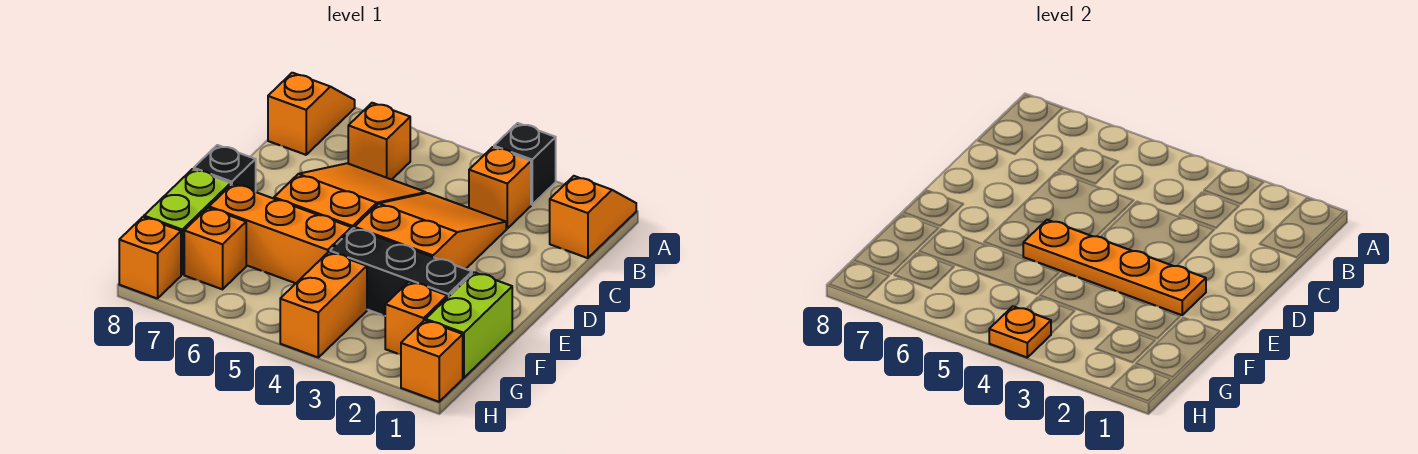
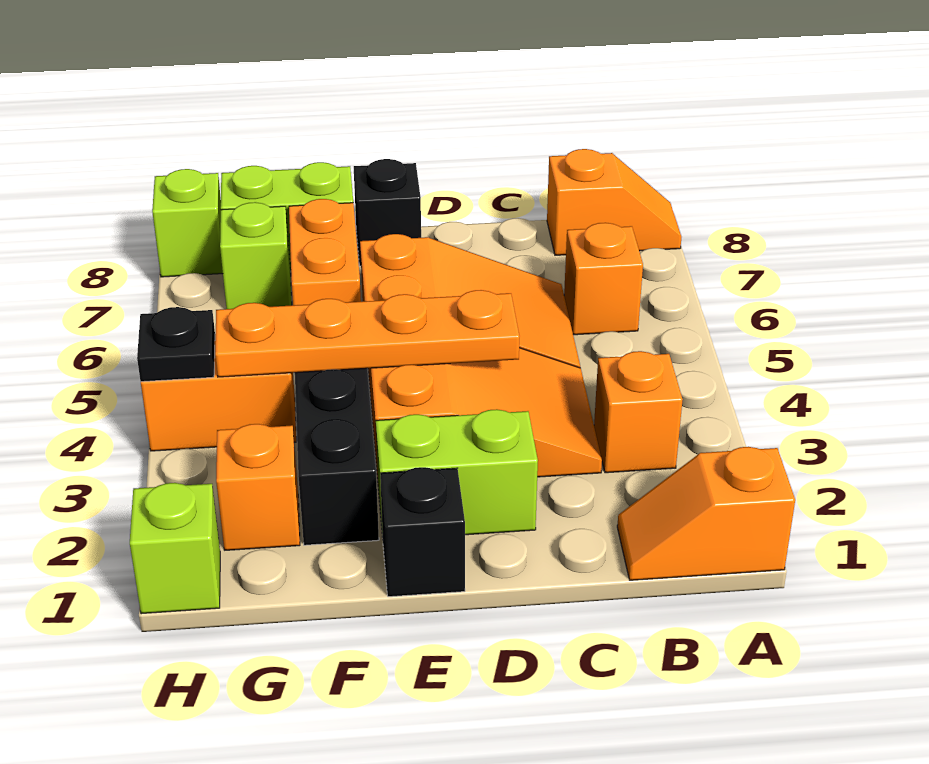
orange 1x2 slope [550,176,636,258] -> orange 1x2 slope turned to [617,447,795,580]
black 1x1 brick [494,123,556,205] -> black 1x1 brick moved to [380,467,465,597]
orange 1x4 plate [1023,220,1206,315] -> orange 1x4 plate turned to [215,290,520,377]
lime 1x2 brick [426,272,512,378] -> lime 1x2 brick moved to [376,409,538,537]
orange 1x3 brick [209,184,351,283] -> orange 1x2 brick [289,199,361,305]
orange 1x1 brick [184,208,246,289] -> lime 1x1 brick [220,202,292,309]
orange 1x1 brick [401,320,463,402] -> lime 1x1 brick [130,483,220,614]
orange 1x1 plate [989,306,1051,357] -> black 1x1 plate [137,307,215,382]
orange 1x1 brick [119,217,181,299] -> lime 1x1 brick [152,169,223,277]

